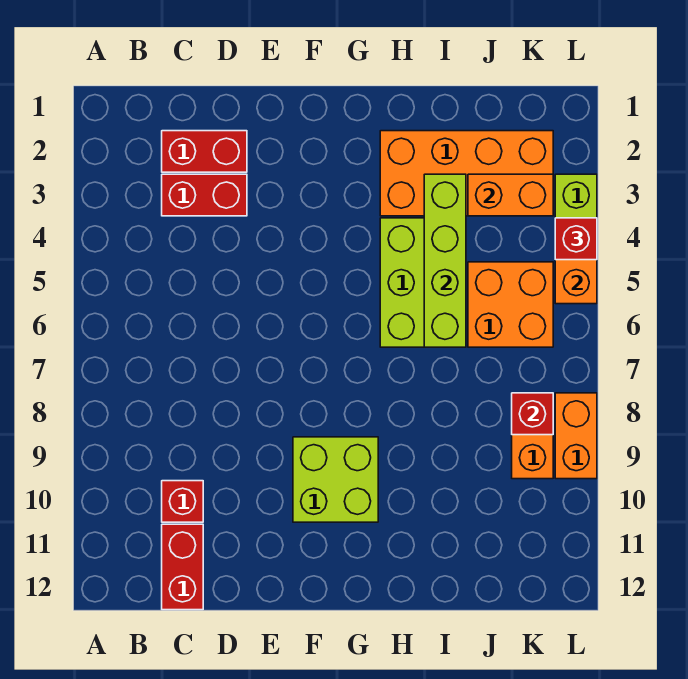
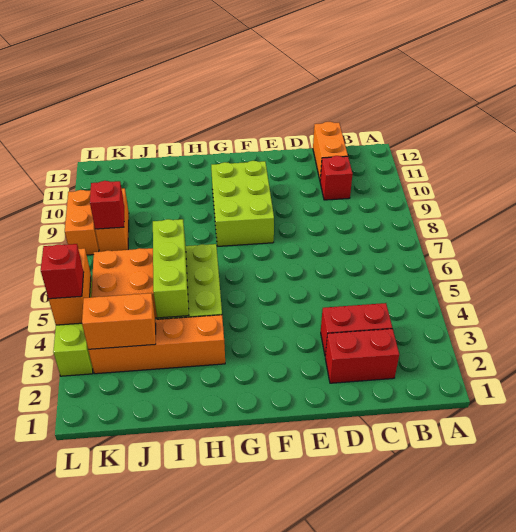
red 1x2 brick [162,524,203,610] -> orange 1x2 brick [313,122,348,179]
lime 2x2 brick [293,437,378,522] -> lime 2x3 brick [211,161,274,246]
orange 2x4 brick [380,131,553,216] -> orange 1x4 brick [88,315,225,374]
lime 1x4 brick [424,174,466,347] -> lime 1x3 brick [153,219,189,318]

